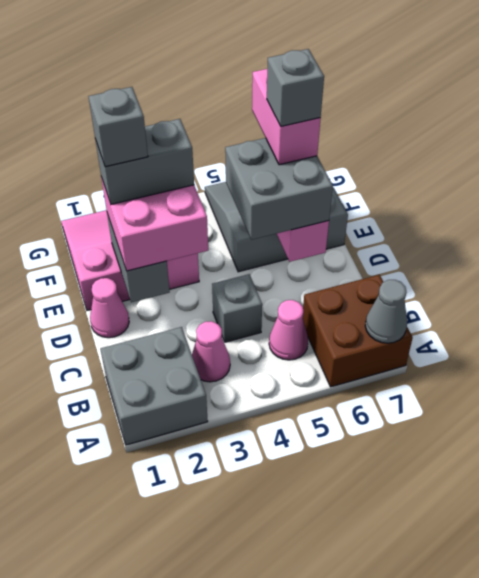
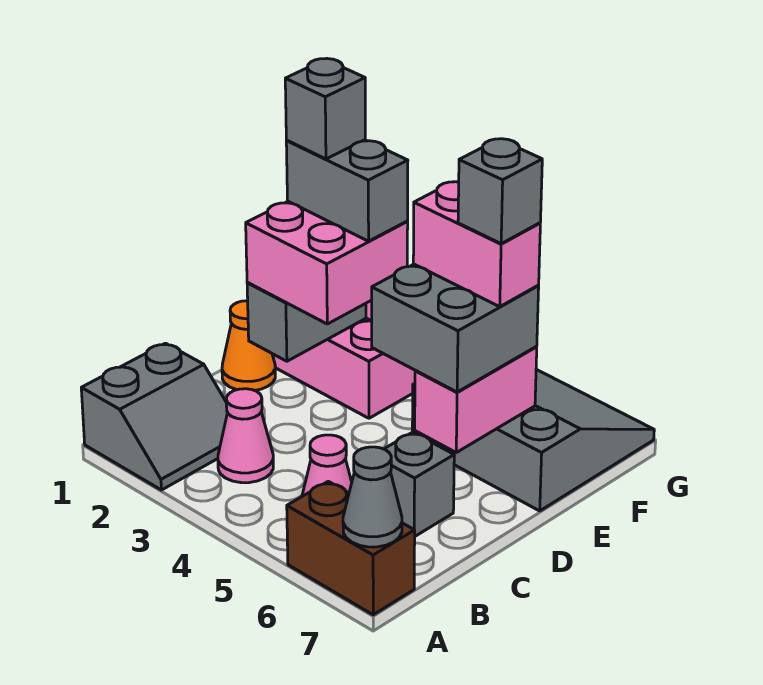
grey 2x2 brick [100,327,208,445] -> grey 2x2 slope [81,343,228,490]
brown 2x2 brick [303,275,413,387] -> brown 1x2 brick [287,481,415,615]
grey 1x1 brick [212,274,262,342] -> grey 1x1 brick moved to [385,432,454,536]
pink 1x1 cone [90,278,129,338] -> orange 1x1 cone [222,301,275,391]
pink 1x2 brick [252,69,321,165] -> pink 1x2 brick turned to [413,182,540,307]

